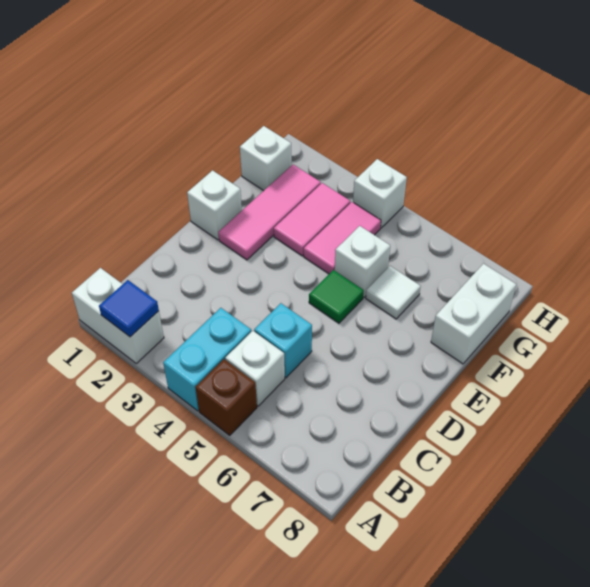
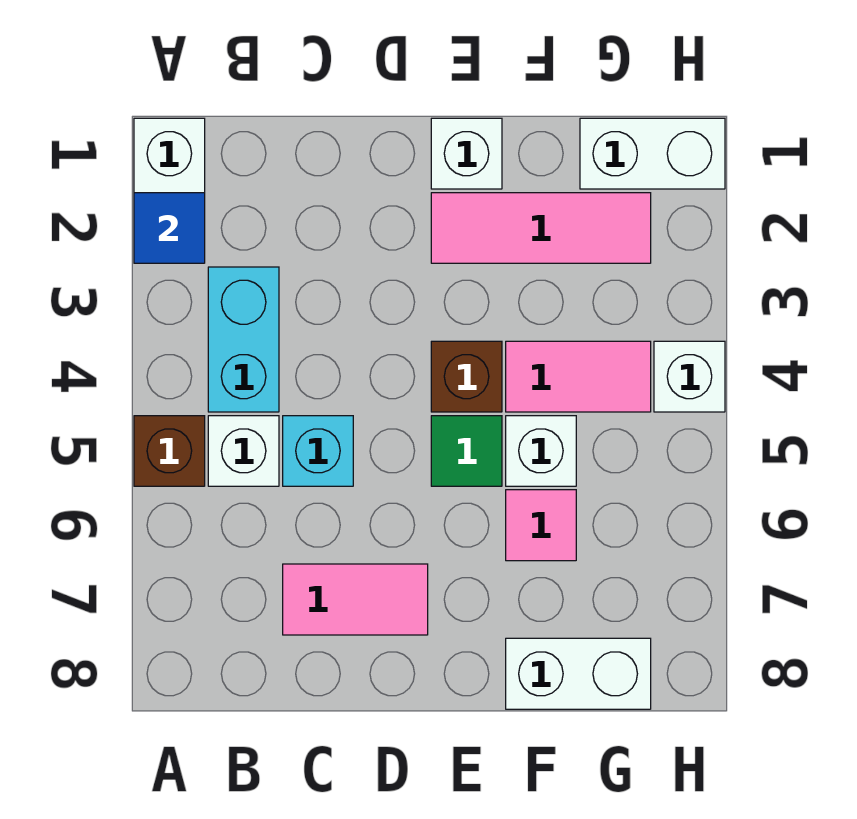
cyan 1x2 brick [163,308,251,411] -> cyan 1x2 brick turned to [208,267,279,412]
none -> brown 1x1 brick [431,341,502,412]
pink 1x2 tile [274,183,350,256] -> pink 1x2 tile moved to [283,564,428,635]
white 1x1 tile [366,266,421,319] -> pink 1x1 tile [506,490,576,561]
white 1x1 brick [240,126,292,191] -> white 1x2 brick [580,118,725,189]

